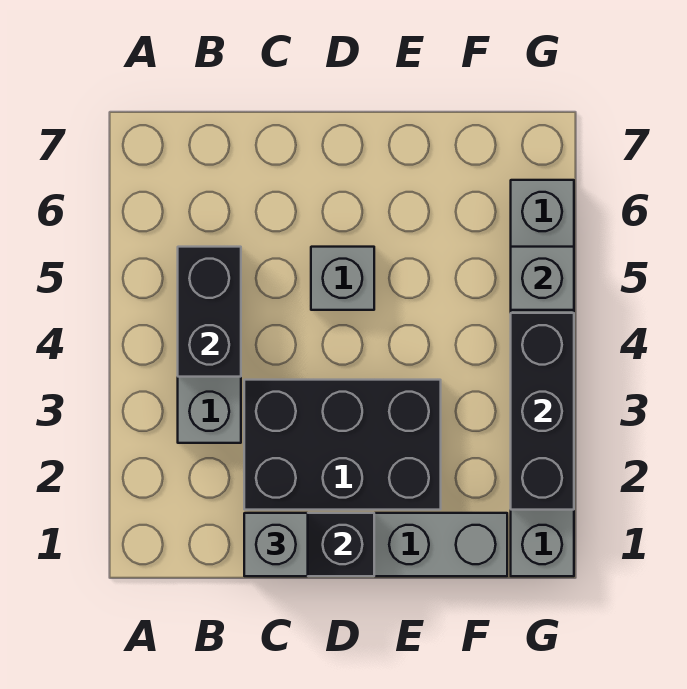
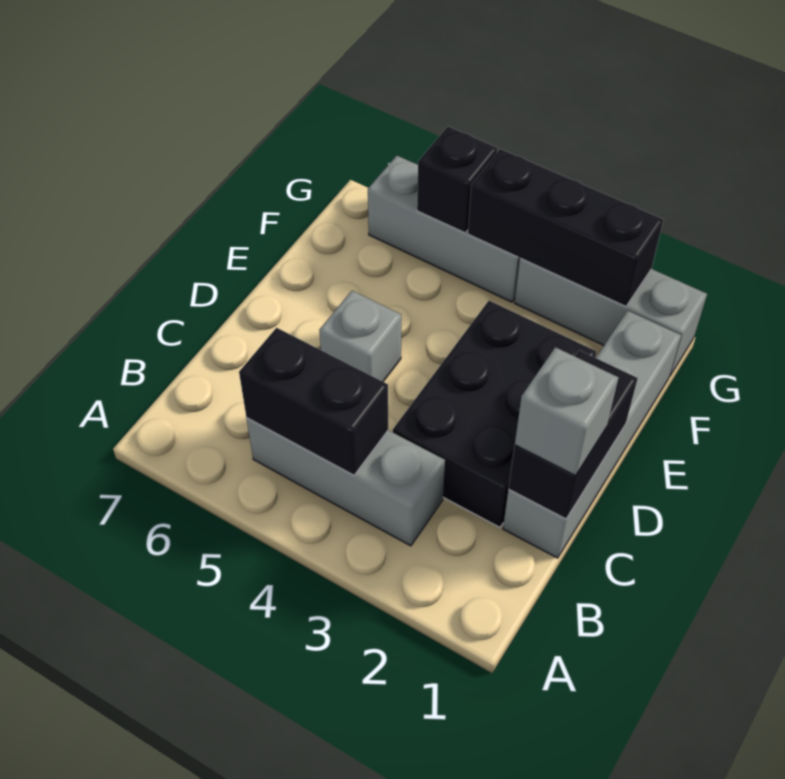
grey 1x1 brick [511,247,574,310] -> black 1x1 brick [417,127,498,233]

